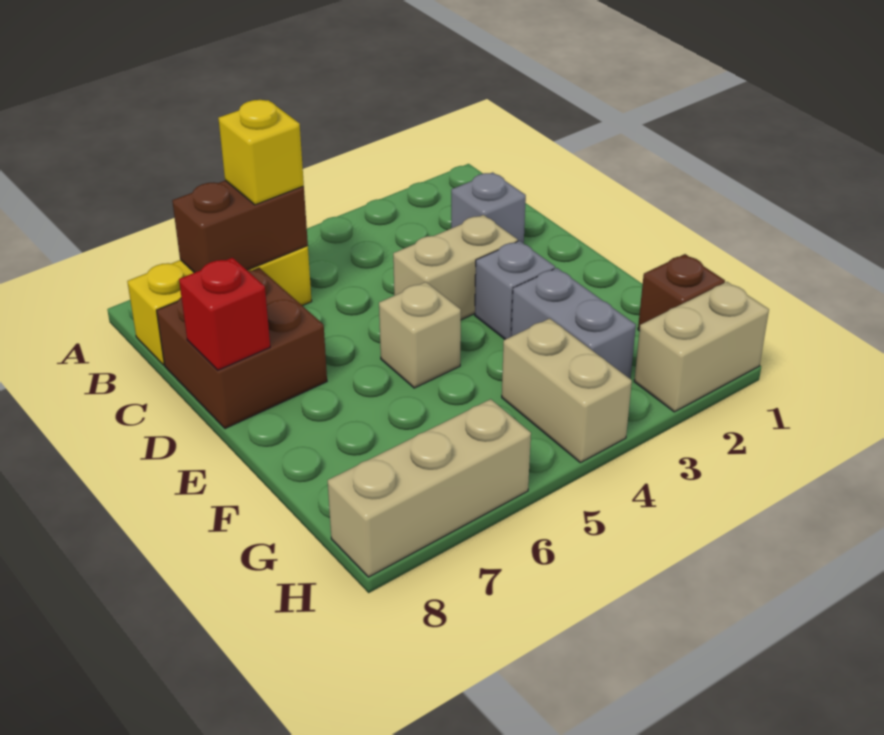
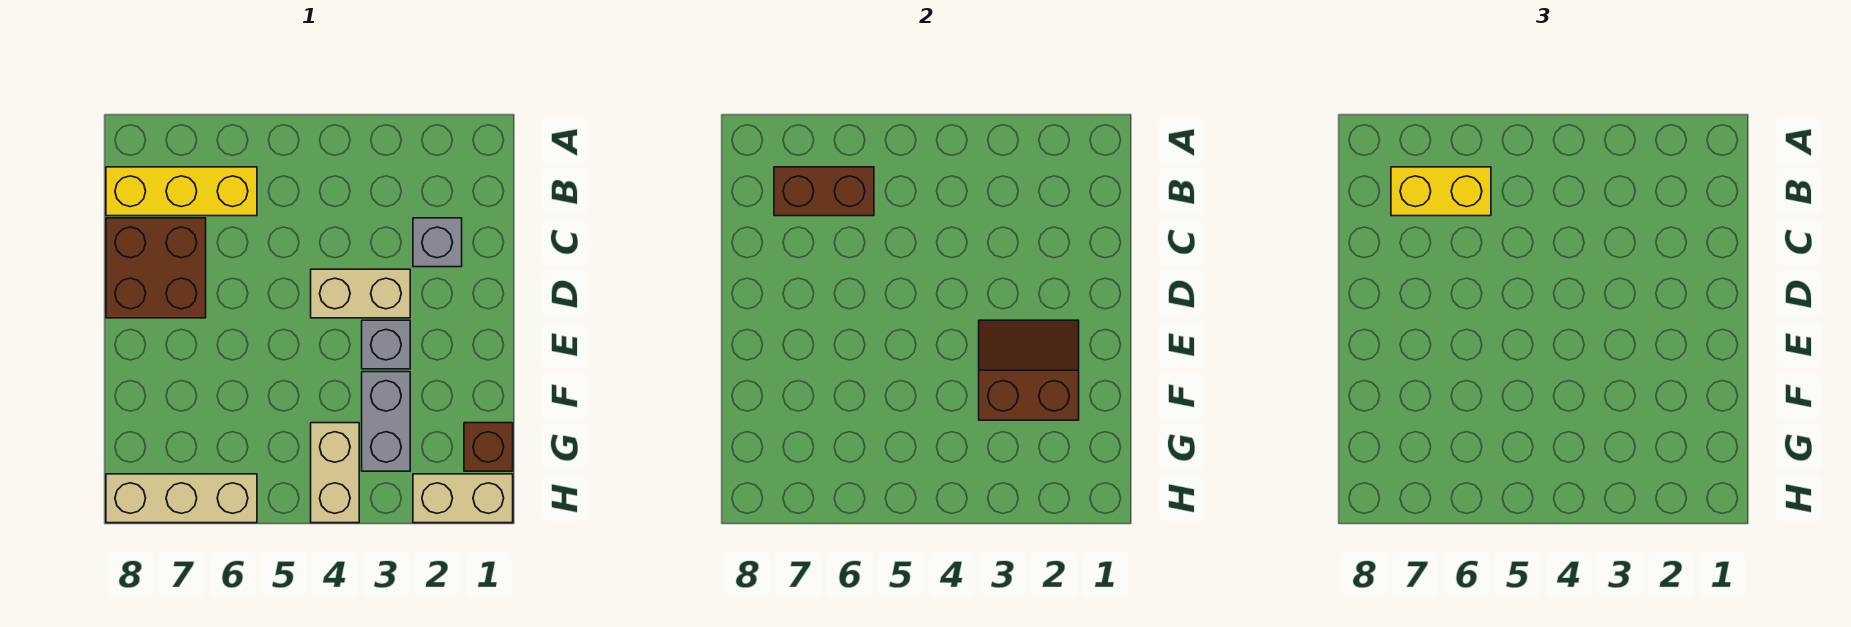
yellow 1x1 brick [218,100,304,205] -> yellow 1x2 brick [1391,167,1491,216]
red 1x1 brick [179,258,270,370] -> none
none -> brown 2x2 slope [979,320,1079,420]
tan 1x1 brick [379,282,461,388] -> none

